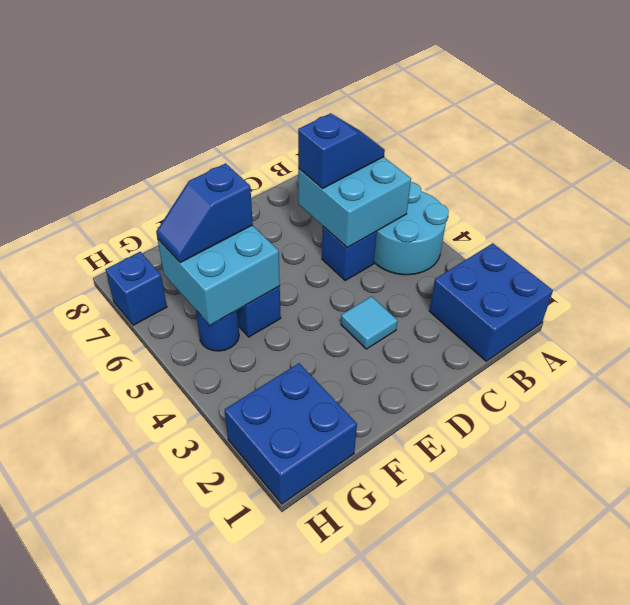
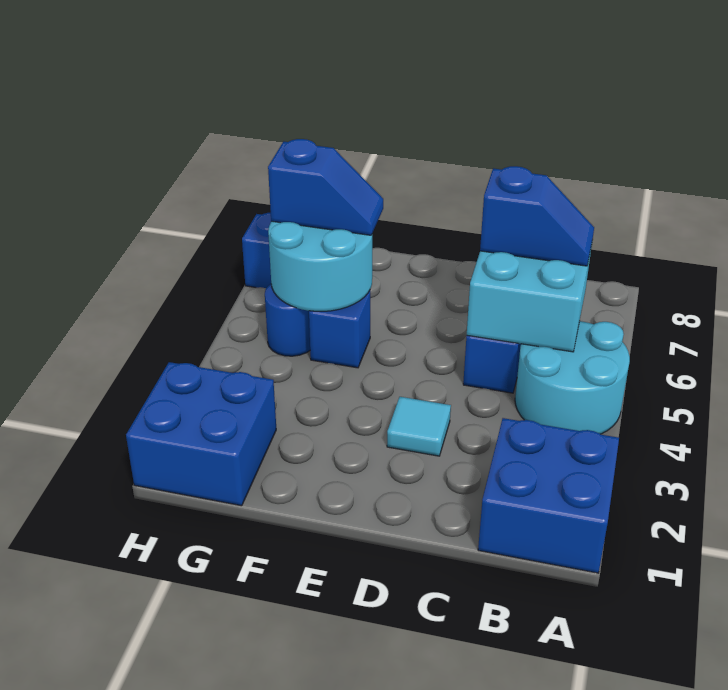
cyan 2x2 brick [158,225,280,325] -> cyan 2x2 round brick [268,221,372,311]
blue 1x2 slope [156,163,253,263] -> blue 1x2 slope turned to [268,139,383,235]

